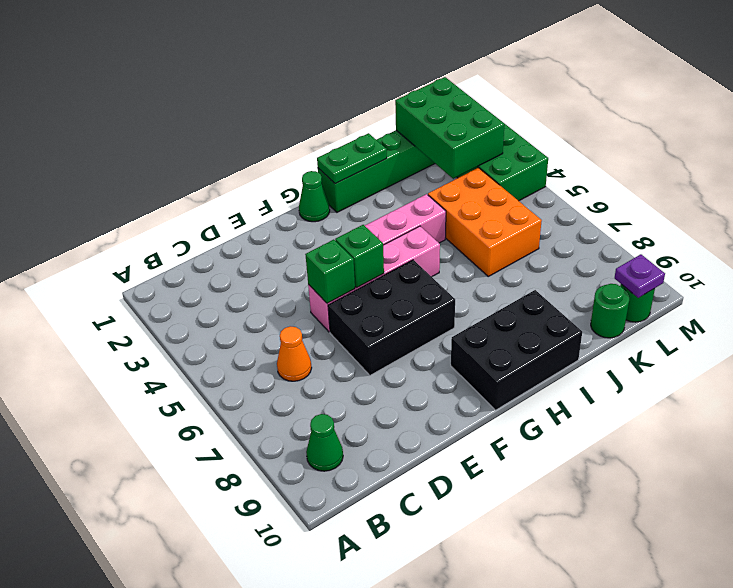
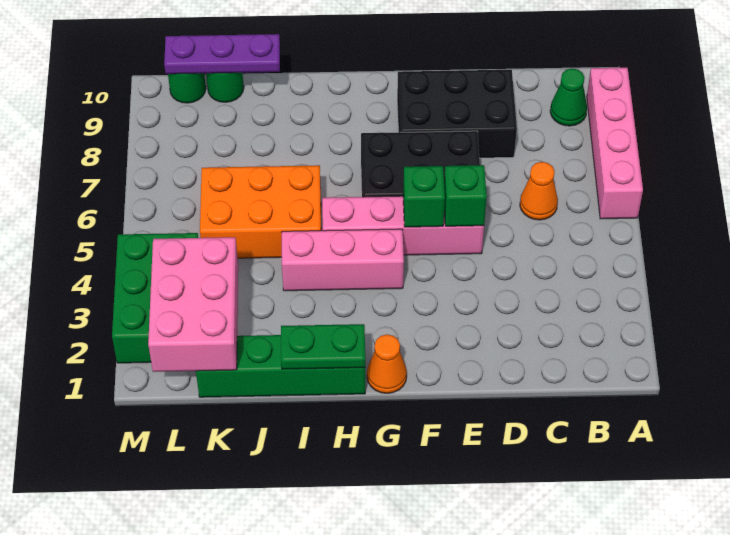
none -> pink 1x4 brick [587,68,643,219]
green 1x1 cone [299,171,330,222] -> orange 1x1 cone [367,335,407,393]
black 2x3 brick [451,290,582,410] -> black 2x3 brick moved to [397,70,517,158]
orange 2x3 brick [428,168,542,276] -> orange 2x3 brick turned to [200,165,321,258]
green 2x3 brick [395,77,505,179] -> pink 2x3 brick [148,237,238,372]
purple 1x1 plate [615,254,665,298] -> purple 1x3 plate [164,34,280,74]

